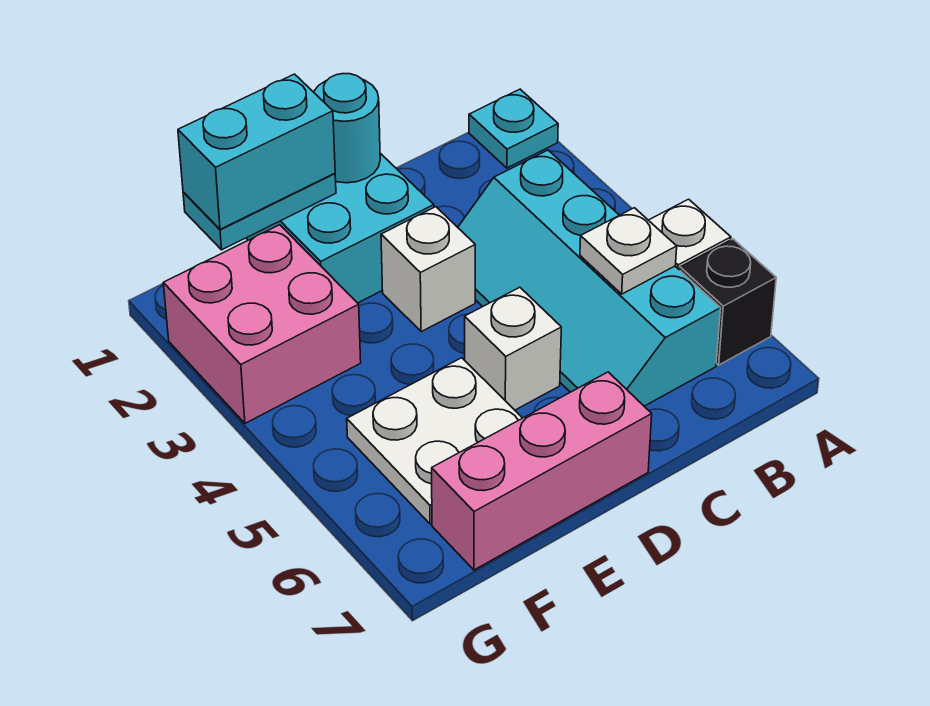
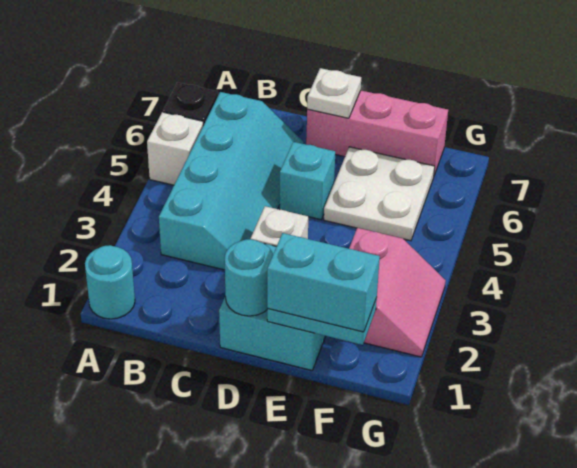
cyan 1x1 plate [469,89,558,168] -> cyan 1x1 round brick [85,245,135,319]
white 1x1 plate [580,208,677,294] -> white 1x1 plate moved to [307,68,361,118]
white 1x1 brick [465,287,561,410] -> cyan 1x1 brick [280,142,335,220]
pink 2x2 brick [163,225,361,423] -> pink 2x2 slope [349,228,446,357]

